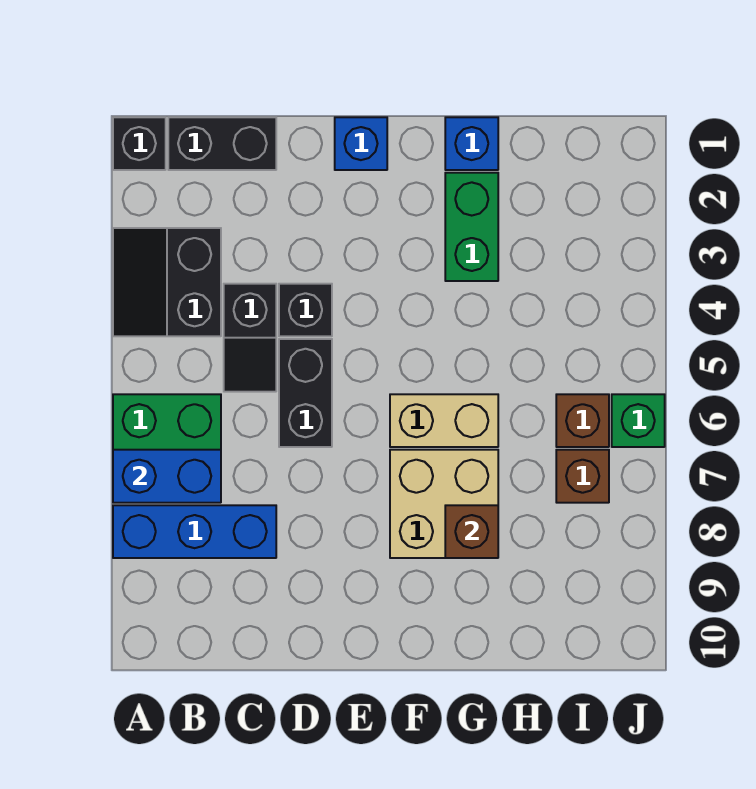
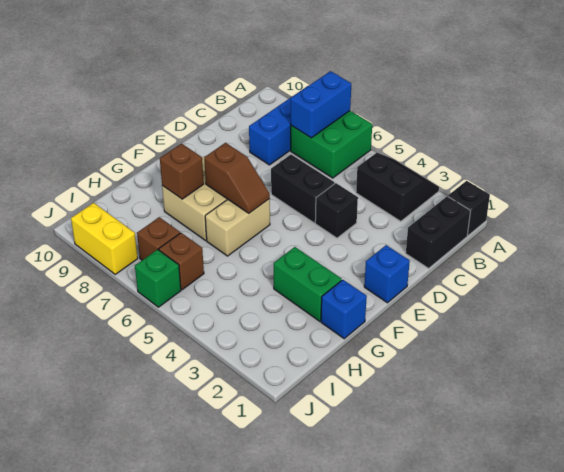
black 1x2 slope [224,284,276,392] -> none
none -> brown 1x2 slope [204,143,270,213]
none -> yellow 1x2 brick [71,203,138,274]

